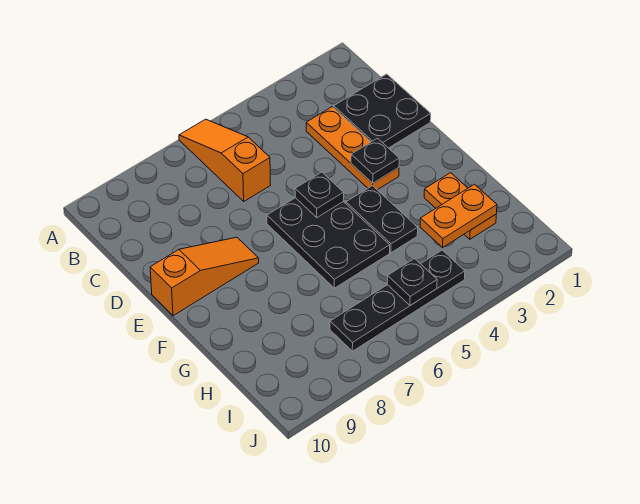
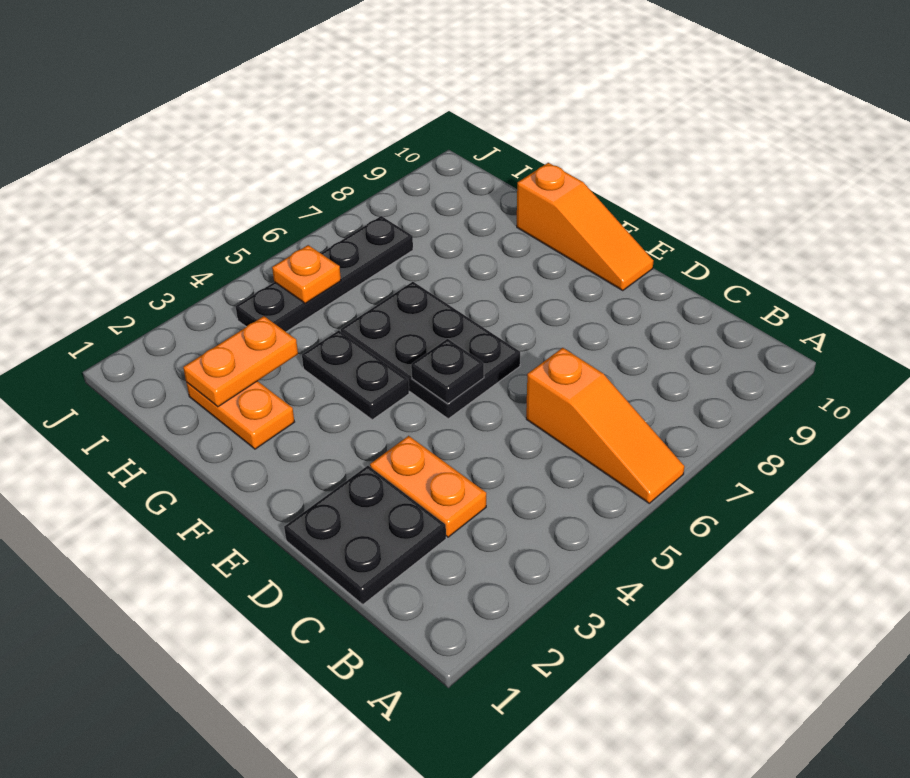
orange 1x3 plate [306,107,399,190] -> orange 1x2 plate [370,436,486,537]
black 1x1 plate [351,138,399,183] -> none
orange 1x3 slope [150,237,259,316] -> orange 1x3 slope turned to [517,163,654,290]
black 1x1 plate [387,259,437,305] -> orange 1x1 plate [272,245,341,303]

